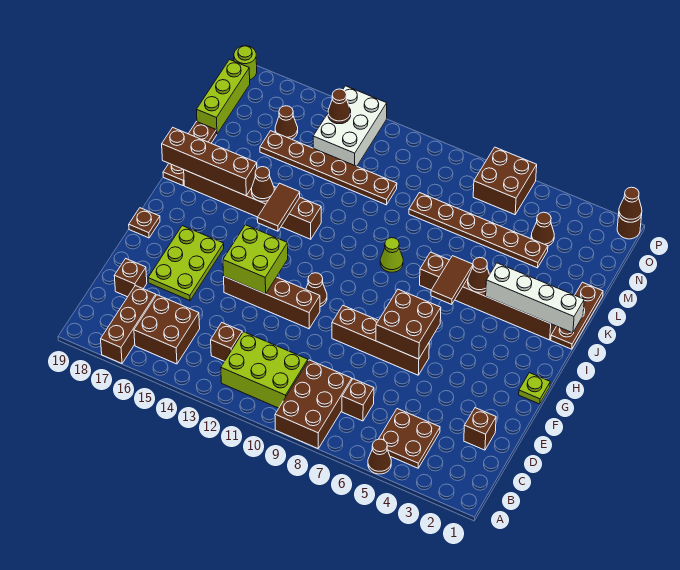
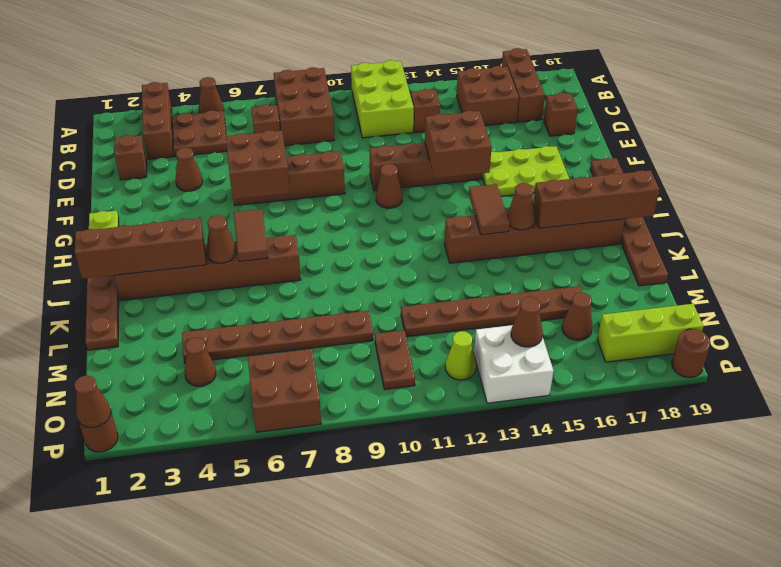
none -> brown 1x3 brick [142,82,174,159]
lime 2x3 brick [221,332,308,408] -> lime 2x3 brick turned to [351,60,414,138]
none -> brown 1x1 cone [176,147,203,191]
lime 2x3 plate [148,226,224,301] -> lime 2x3 plate turned to [482,146,569,196]
lime 2x2 brick [223,225,288,294] -> brown 2x2 brick [425,111,492,178]
white 1x4 brick [486,263,584,333] -> brown 1x4 brick [75,218,206,279]
lime 1x1 cone [380,238,403,272] -> lime 1x1 cone moved to [445,331,476,380]
lime 1x3 brick [196,60,250,134] -> lime 1x3 brick turned to [597,304,703,362]
none -> brown 1x2 plate [375,330,415,390]
white 2x3 brick [313,86,387,166] -> white 2x2 brick [474,325,554,403]
lime 1x1 round brick [234,46,257,80] -> brown 1x1 round brick [672,329,710,377]

